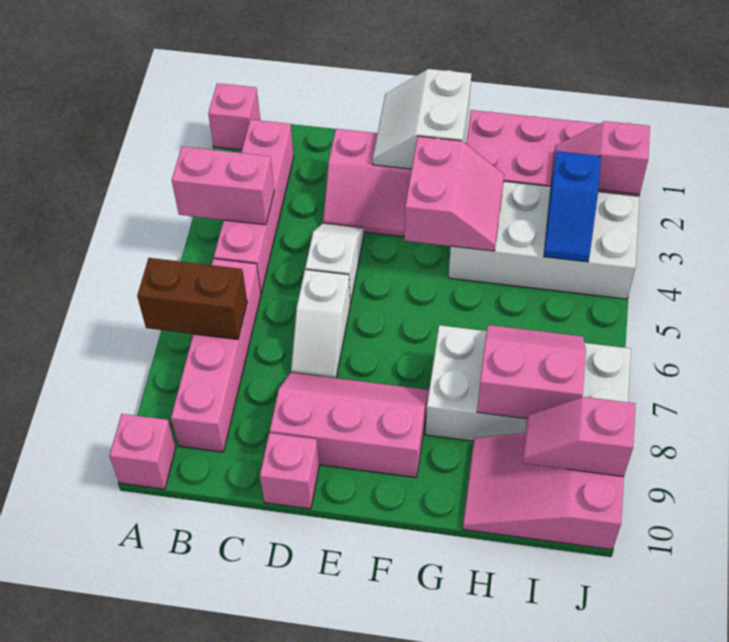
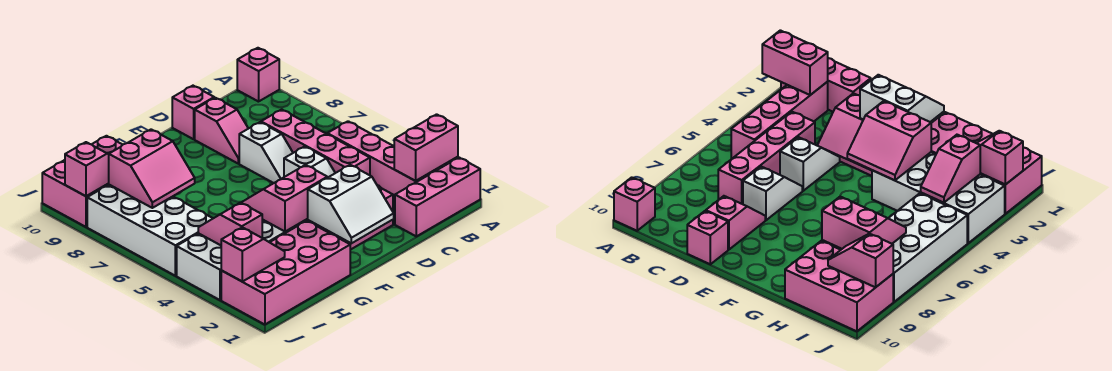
pink 1x1 brick [208,83,260,150] -> pink 1x3 brick [395,158,480,236]
pink 1x2 brick [172,146,274,225] -> pink 1x2 brick moved to [394,114,458,181]
brown 1x2 brick [137,258,247,340] -> none
pink 1x4 brick [171,259,261,452] -> pink 1x4 brick moved to [261,109,370,175]
white 1x2 slope [291,270,350,378] -> white 1x2 slope turned to [239,122,293,183]
pink 2x3 slope [270,373,429,478] -> pink 1x2 slope [195,98,248,164]
white 2x2 slope [373,69,471,169] -> white 2x2 slope turned to [308,165,394,243]
pink 2x2 slope [405,136,504,251] -> pink 2x2 slope turned to [241,165,327,232]
white 2x4 brick [425,325,631,441] -> white 2x4 brick turned to [87,185,213,276]
pink 2x3 slope [463,433,624,550] -> pink 2x3 brick [42,136,122,227]
blue 1x2 slope [544,151,601,262] -> pink 1x2 slope [198,203,262,245]

